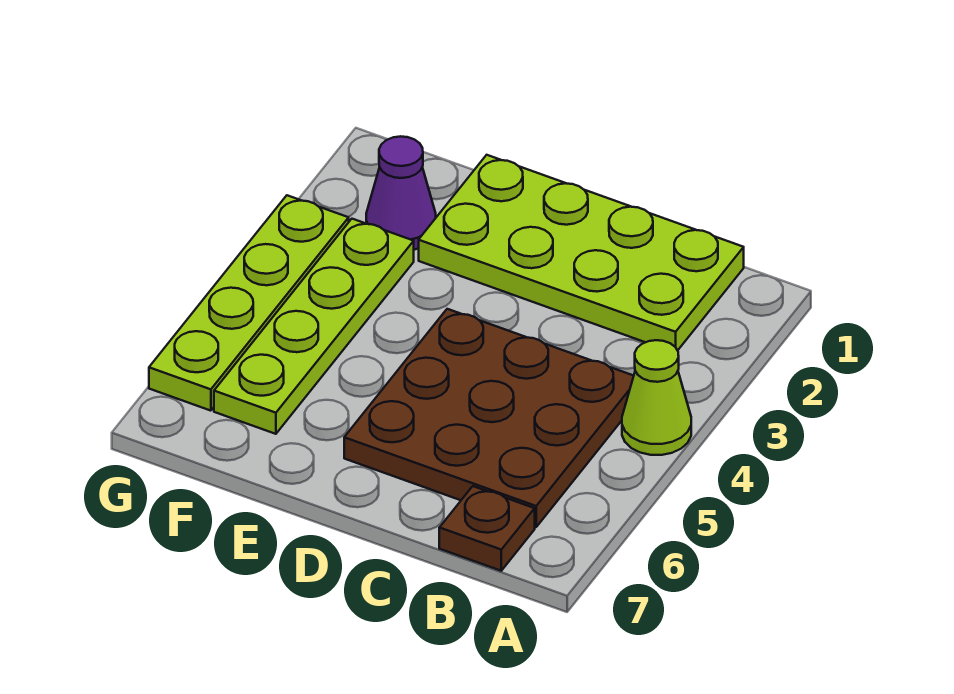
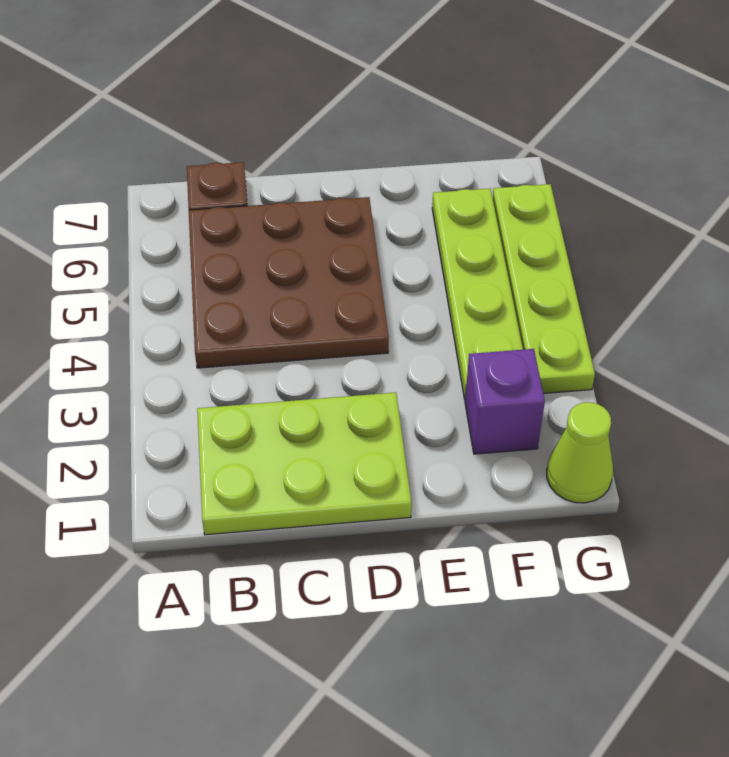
lime 1x1 cone [622,340,691,455] -> lime 1x1 cone moved to [547,402,613,503]
lime 2x4 plate [419,155,744,350] -> lime 2x3 plate [197,393,412,535]
purple 1x1 cone [366,136,436,250] -> purple 1x1 brick [465,349,545,454]

